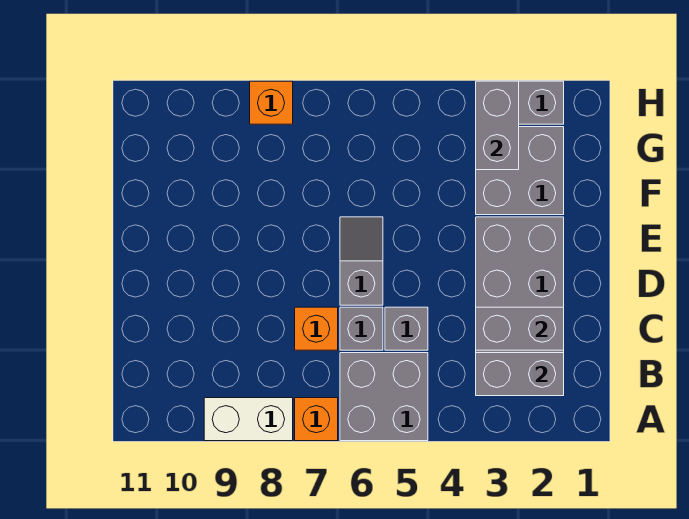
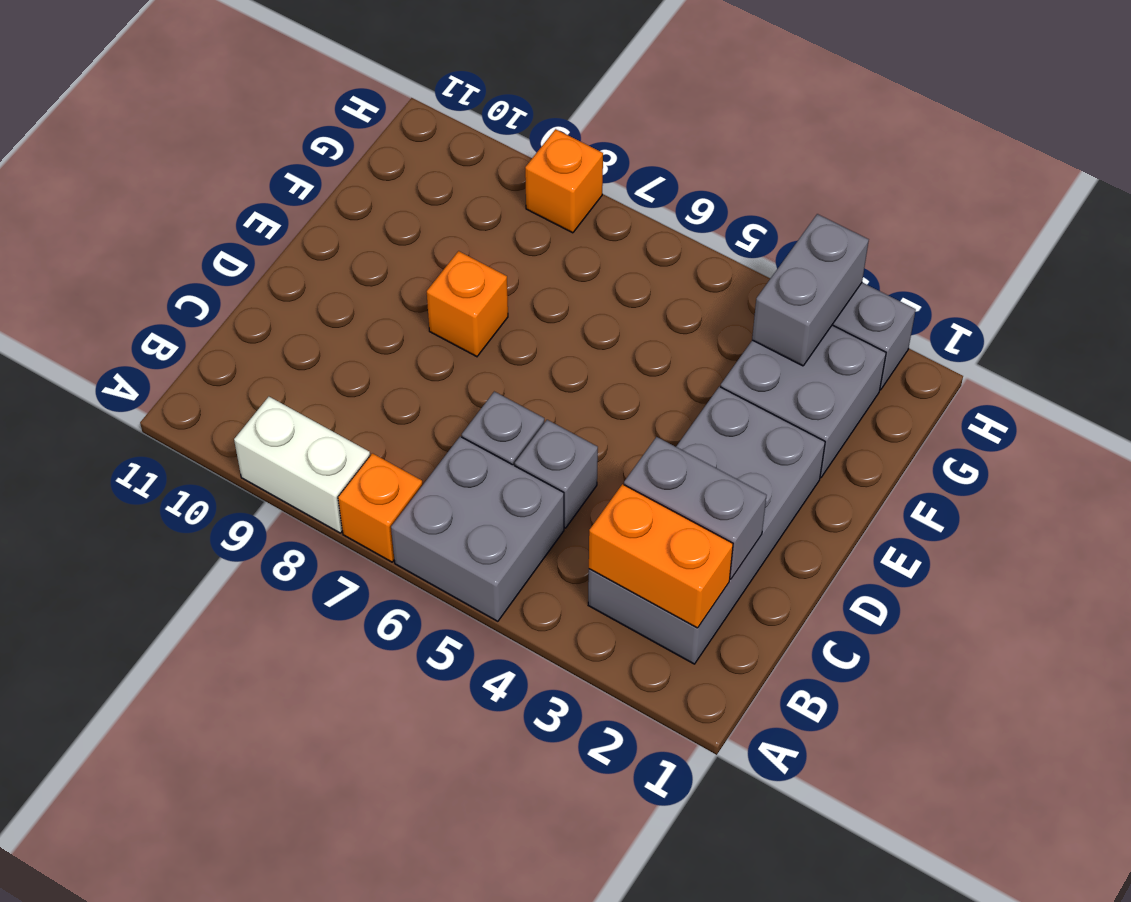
grey 1x2 brick [476,353,564,396] -> orange 1x2 brick [589,484,733,628]
orange 1x1 brick [295,307,338,350] -> orange 1x1 brick moved to [427,251,508,357]
grey 1x2 slope [340,217,383,305] -> none

